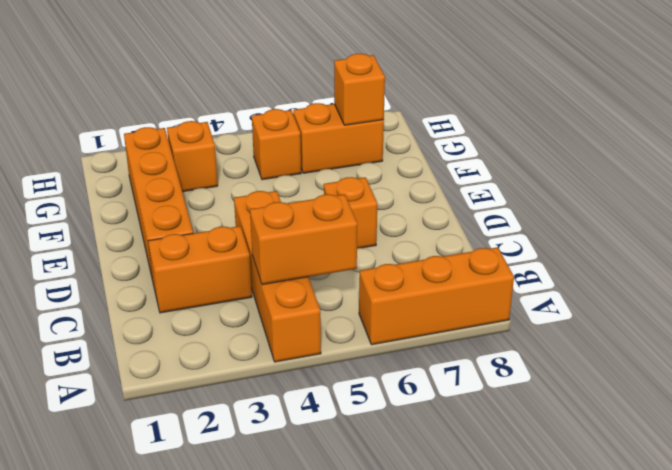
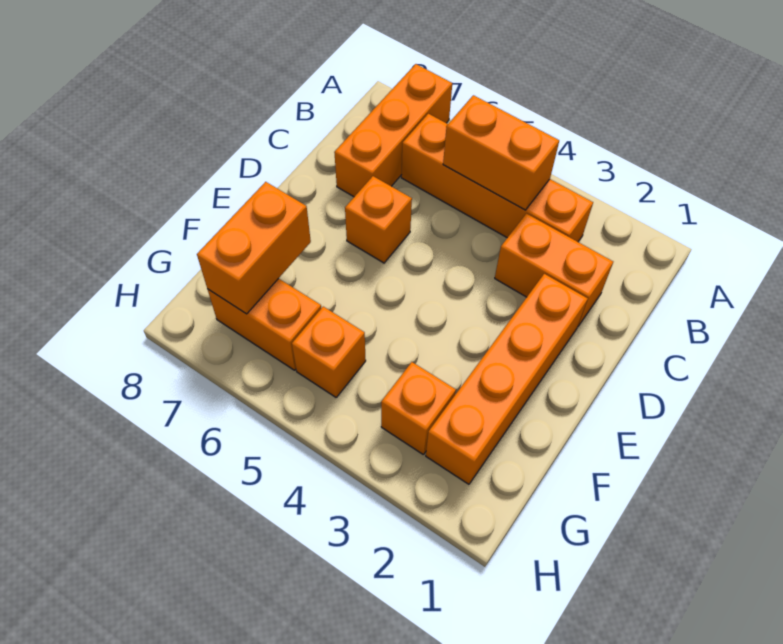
orange 1x4 brick [234,191,321,362] -> orange 1x4 brick turned to [401,114,593,242]
orange 1x3 brick [359,247,514,345] -> orange 1x3 brick turned to [334,64,452,197]
orange 1x1 brick [334,54,385,125] -> orange 1x2 brick [197,182,311,314]

